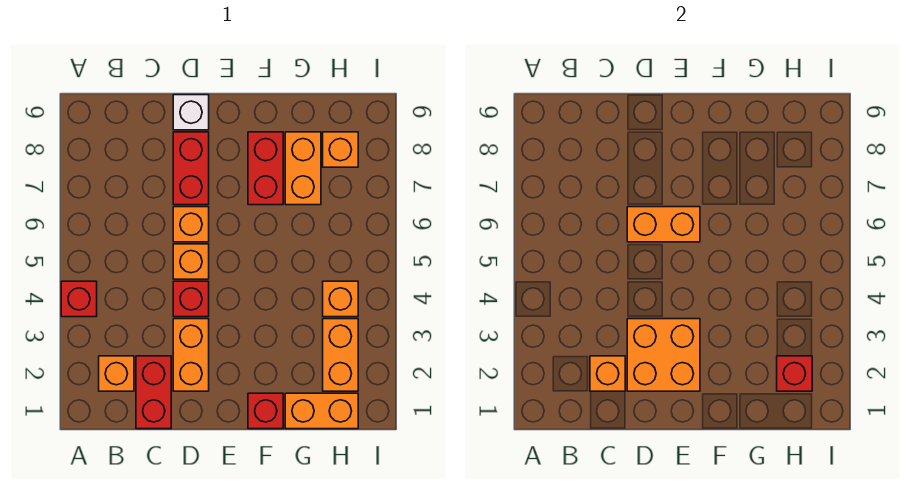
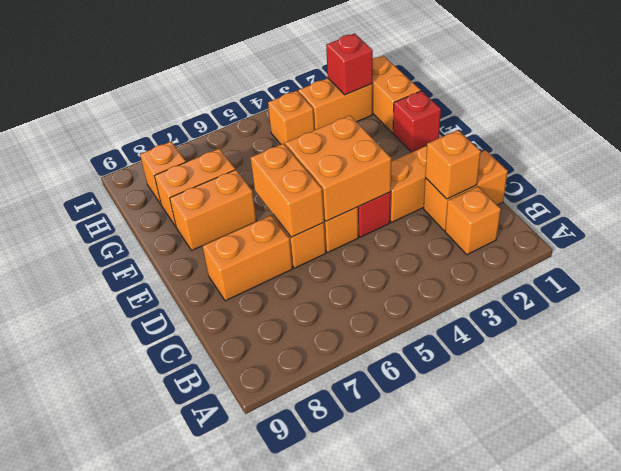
red 1x1 brick [61,281,97,317] -> none
red 1x2 brick [136,356,171,429] -> orange 1x2 brick [424,150,508,231]
orange 2x2 brick [627,319,700,391] -> orange 2x2 brick moved to [285,115,391,221]
red 1x2 brick [173,132,209,205] -> orange 1x2 brick [203,215,293,301]
white 1x1 brick [173,95,209,130] -> none
red 1x2 brick [248,132,283,205] -> orange 1x2 brick [170,170,257,250]

